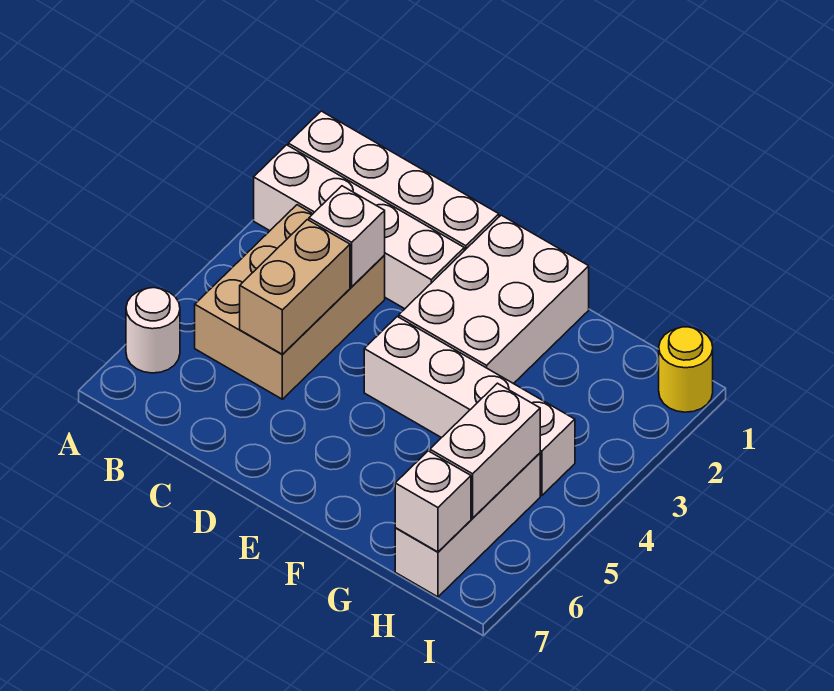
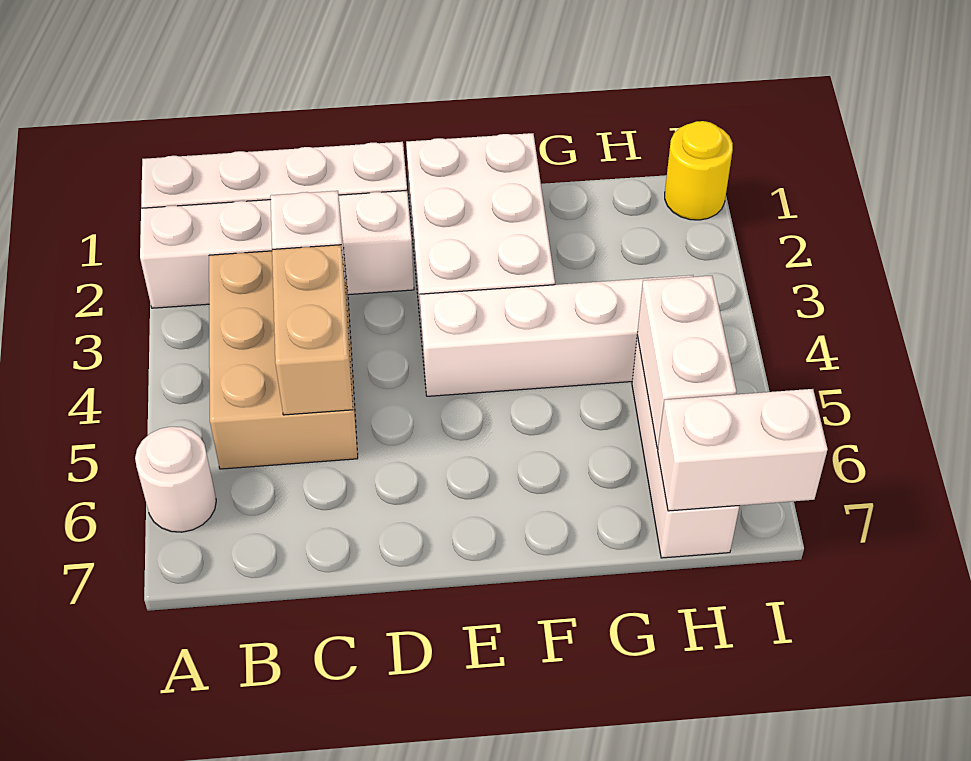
white 1x1 brick [395,451,471,552] -> white 1x2 brick [658,389,827,511]

